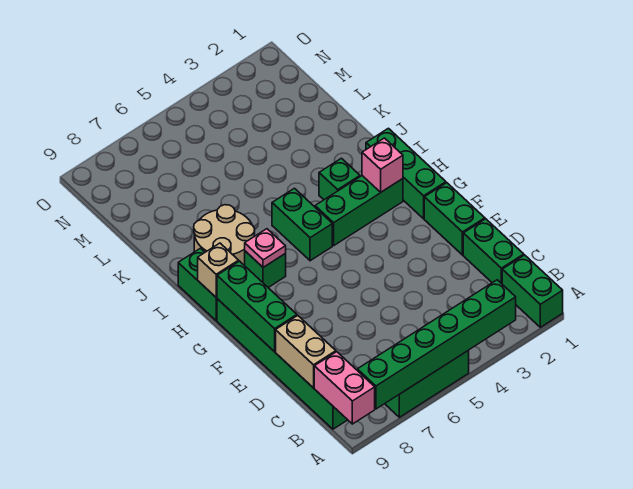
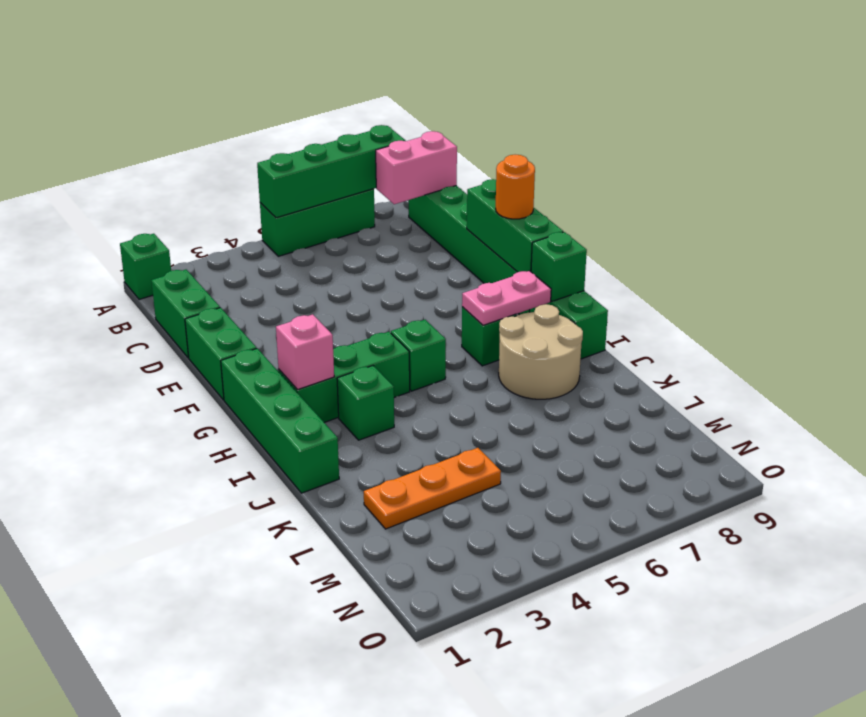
green 1x2 brick [502,255,563,327] -> green 1x1 brick [120,234,171,300]
green 1x6 brick [357,280,516,409] -> green 1x4 brick [257,125,405,218]
pink 1x2 brick [314,352,375,424] -> pink 1x2 brick turned to [376,131,457,204]
tan 1x2 brick [276,316,336,388] -> none
none -> orange 1x1 round brick [496,155,535,219]
green 1x3 brick [366,128,446,219] -> green 1x4 brick [221,348,339,493]
green 1x2 brick [272,188,332,261] -> green 1x1 brick [391,320,446,391]
pink 1x1 plate [245,229,286,267] -> pink 1x2 plate [462,271,551,325]
tan 1x1 brick [198,243,239,297] -> green 1x1 brick [531,232,587,301]
none -> orange 1x3 plate [364,448,501,529]

